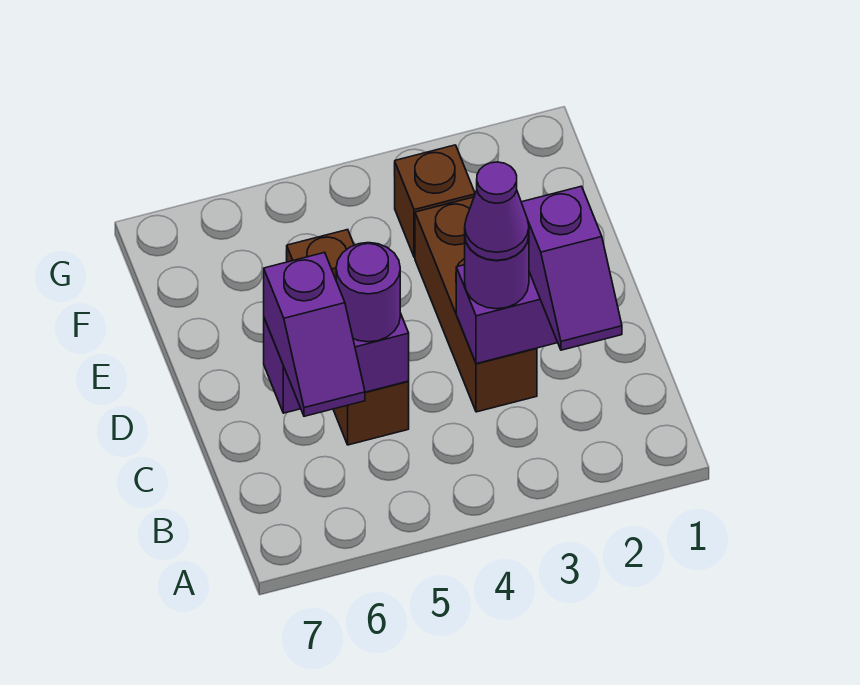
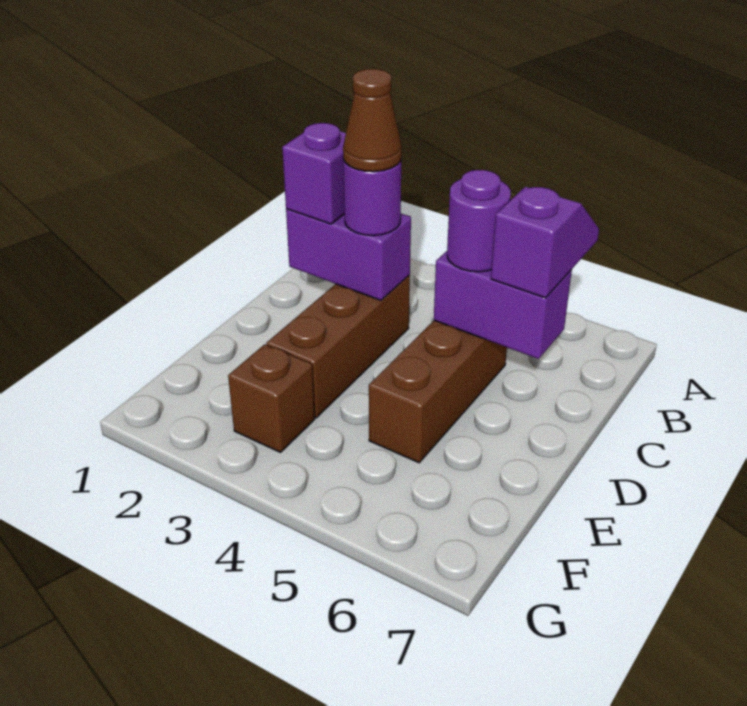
purple 1x1 cone [465,162,529,260] -> brown 1x1 cone [343,69,402,172]

